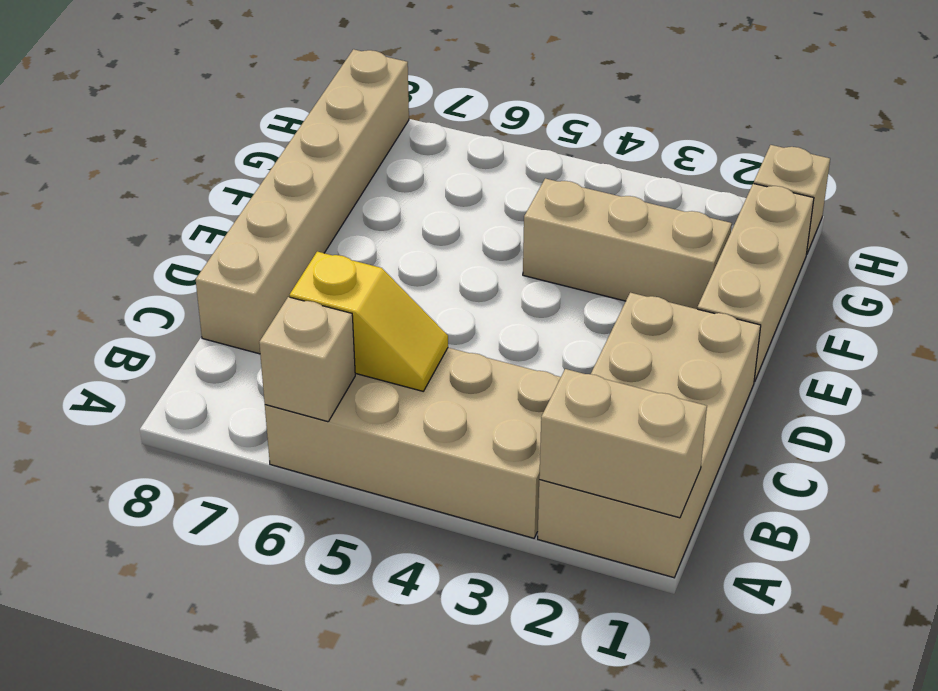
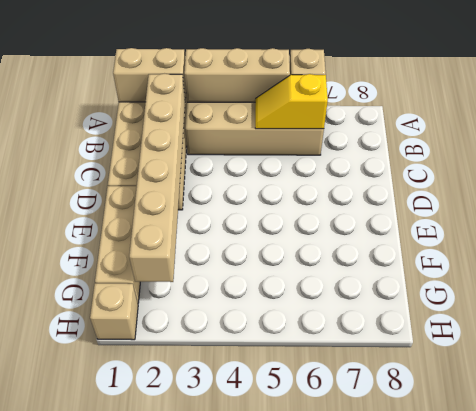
tan 1x6 brick [196,49,409,354] -> tan 1x6 brick moved to [129,74,185,282]
tan 1x3 brick [523,178,732,309] -> tan 1x3 brick moved to [184,48,290,102]

